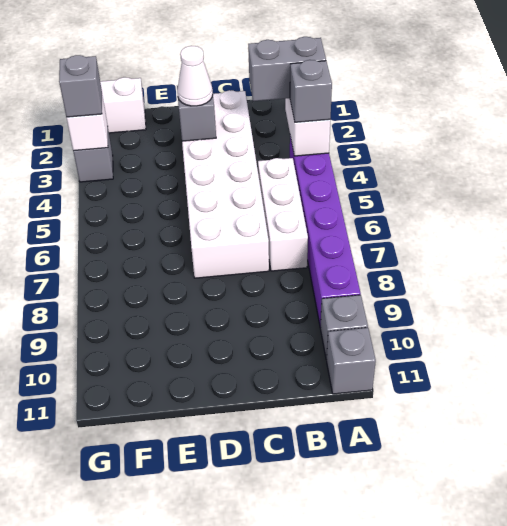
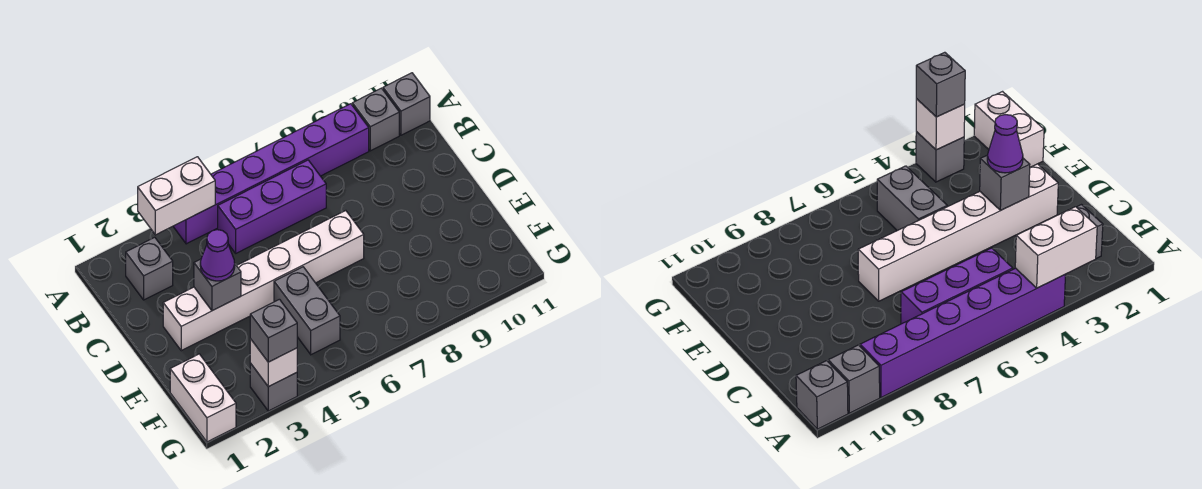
grey 1x2 brick [248,37,326,101] -> grey 1x2 brick moved to [274,267,340,355]
grey 1x1 brick [290,60,332,122] -> grey 1x1 brick moved to [126,237,173,300]
white 1x3 brick [258,158,308,271] -> purple 1x3 brick [218,160,326,253]
white 2x6 brick [182,90,269,278] -> white 1x6 brick [163,211,364,351]
white 1x1 cone [177,46,213,106] -> purple 1x1 cone [200,230,235,281]

